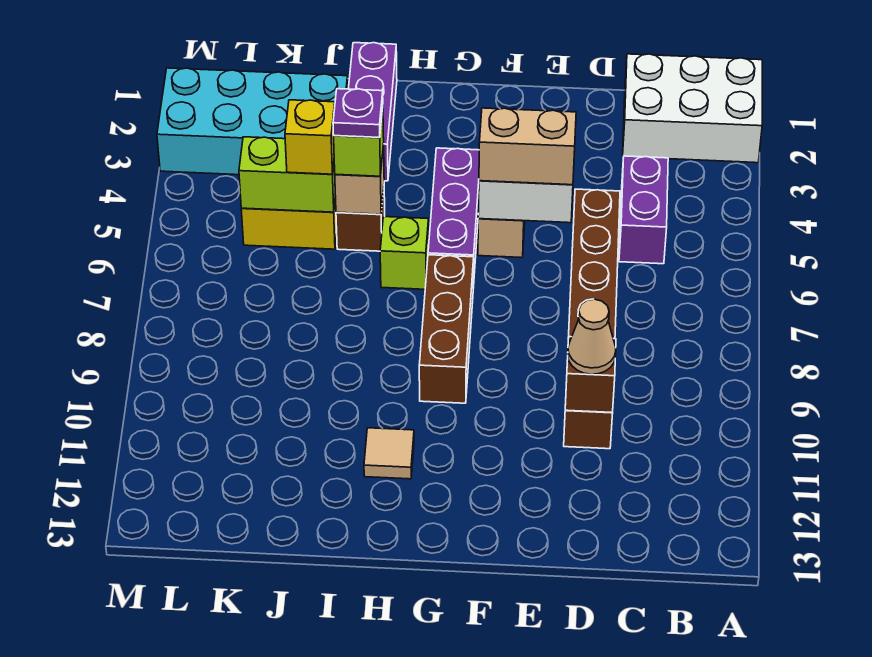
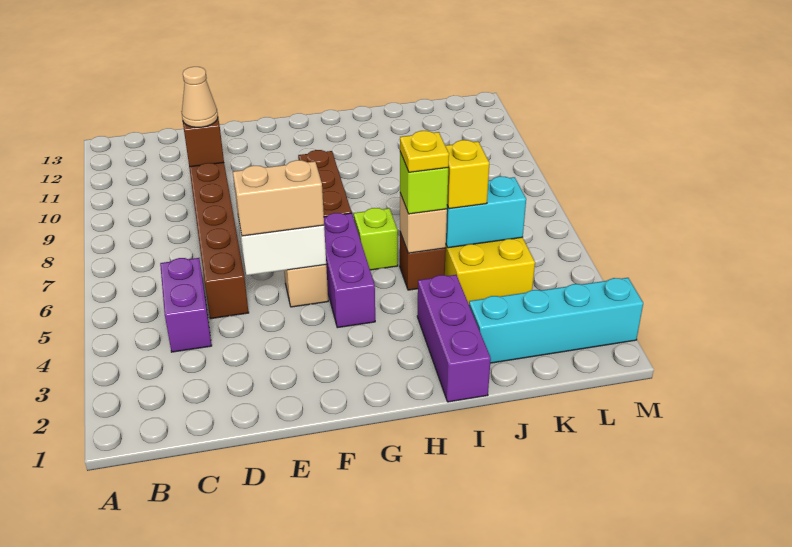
white 2x3 brick [623,54,762,163] -> none
tan 1x1 tile [364,428,414,479] -> none
purple 1x1 plate [333,89,383,137] -> yellow 1x1 plate [400,131,449,172]
cyan 2x4 brick [157,68,348,175] -> cyan 1x4 brick [469,278,643,363]
lime 1x2 brick [239,137,335,212] -> cyan 1x2 brick [446,176,526,248]

